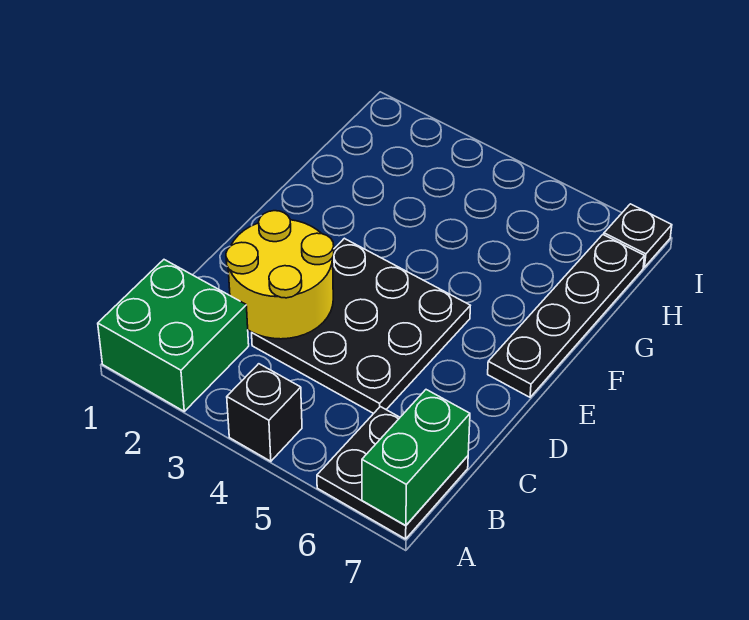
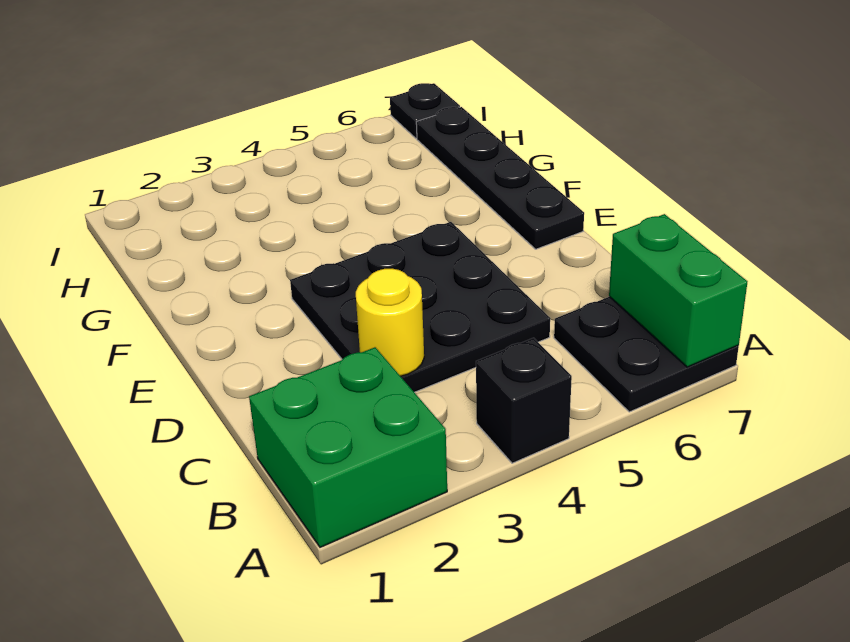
yellow 2x2 round brick [226,211,334,339] -> yellow 1x1 round brick [356,269,424,376]

